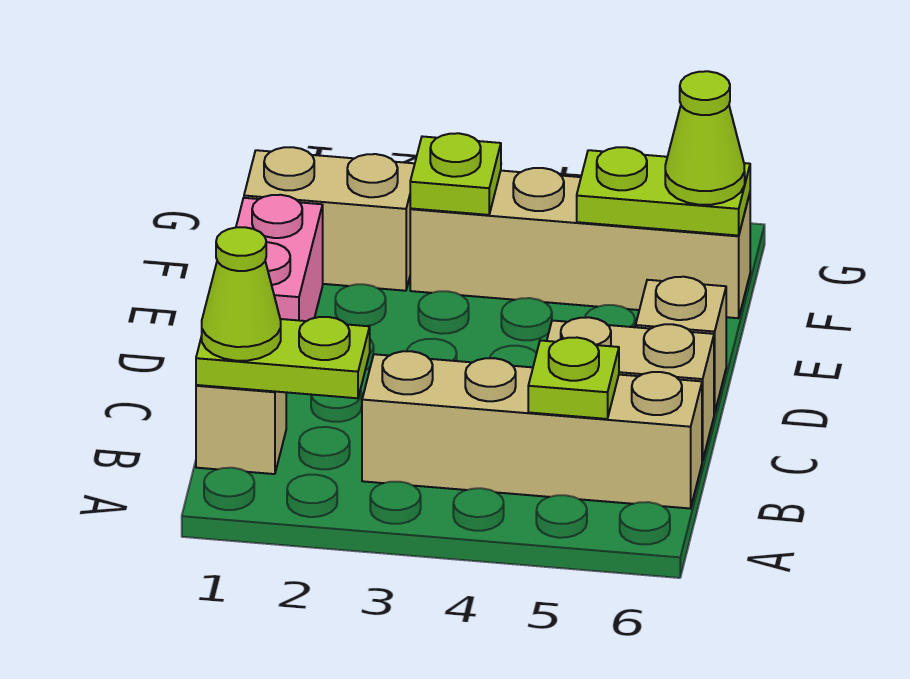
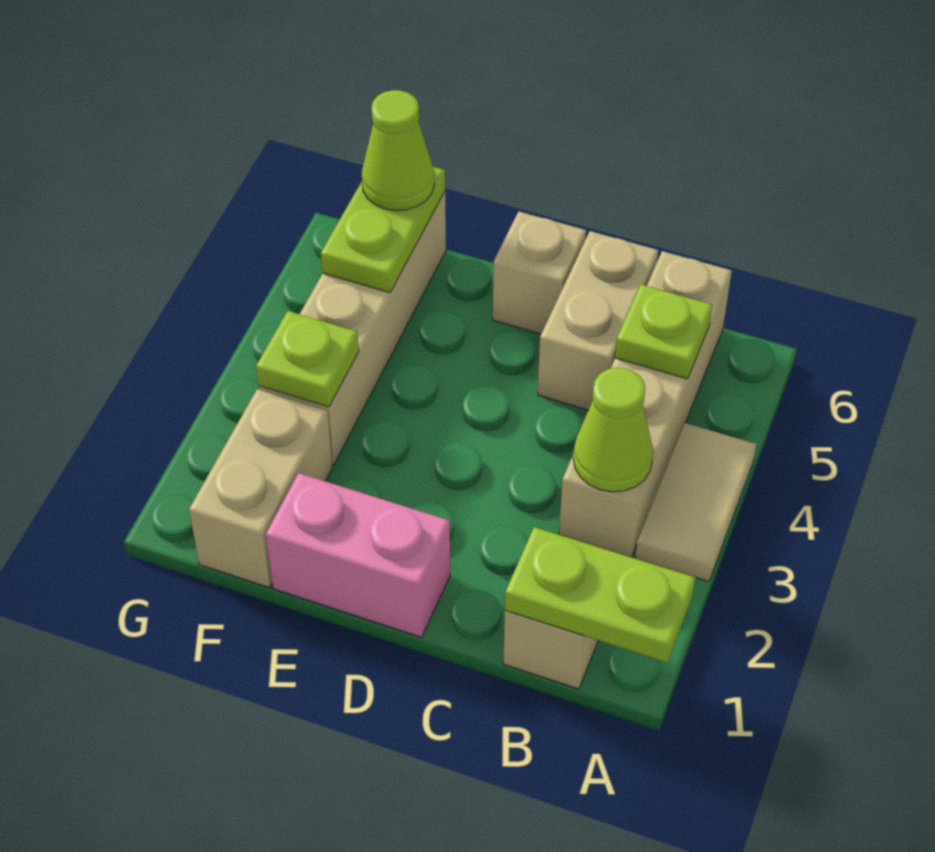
none -> tan 1x2 tile [635,423,757,582]
lime 1x2 plate [196,317,370,398] -> lime 1x2 plate turned to [505,527,695,662]
lime 1x1 cone [202,227,281,361] -> lime 1x1 cone moved to [573,368,653,492]

